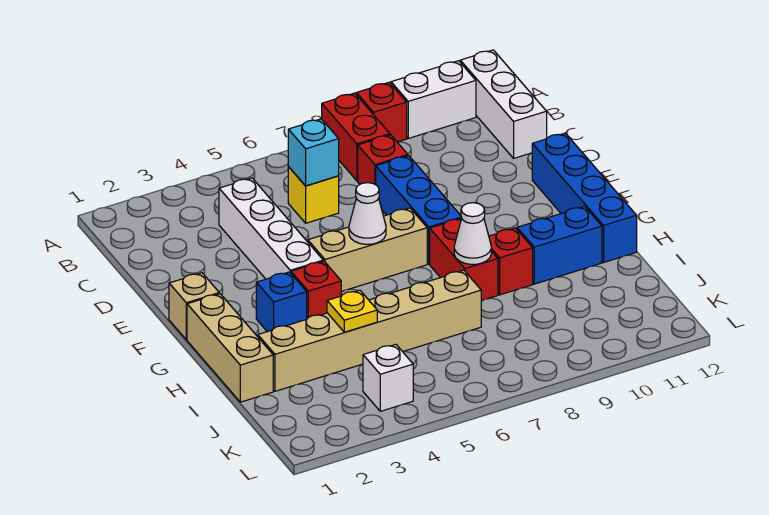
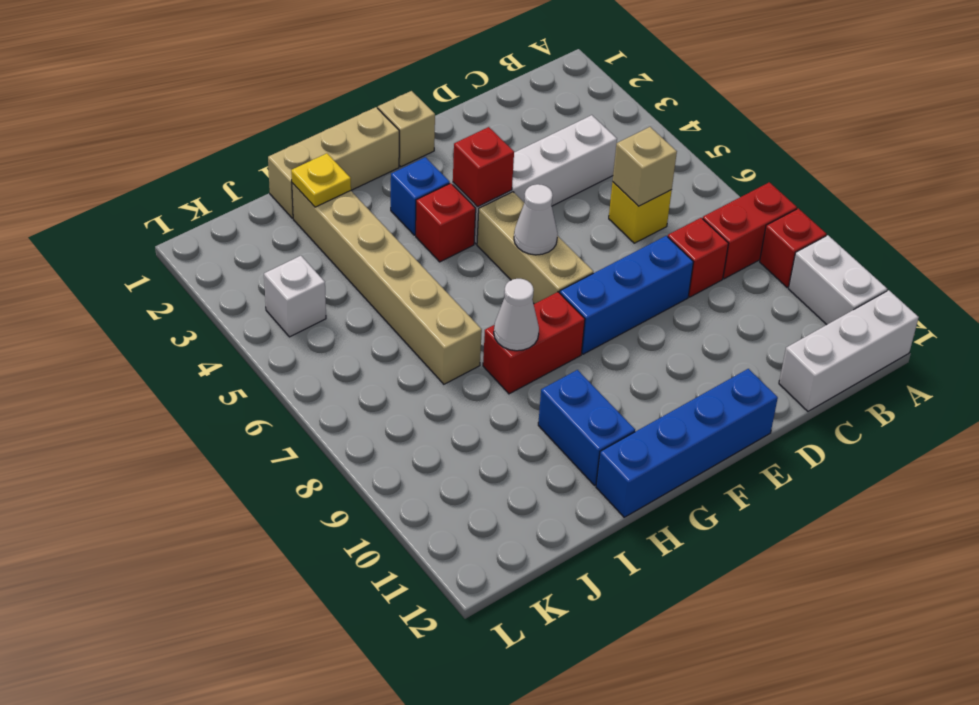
cyan 1x1 brick [288,119,339,186] -> tan 1x1 brick [613,127,677,206]
red 1x1 brick [489,228,533,295] -> red 1x1 brick moved to [453,127,514,207]
yellow 1x1 plate [327,290,377,332] -> yellow 1x1 plate moved to [291,153,351,207]

